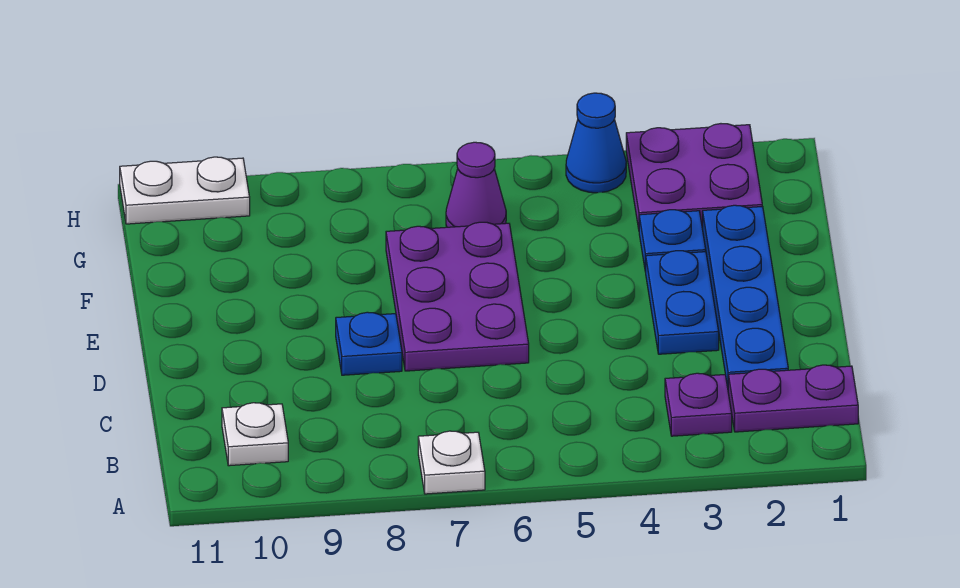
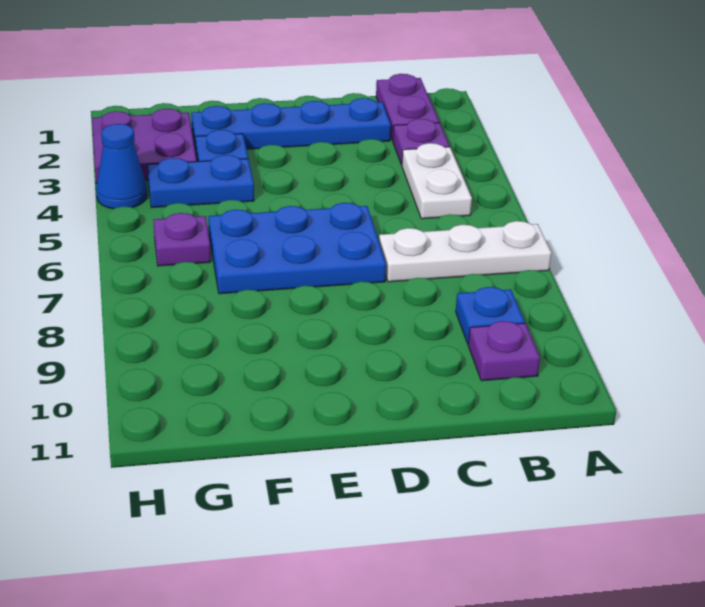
white 1x1 plate [418,431,485,494] -> white 1x3 plate [379,221,551,282]
white 1x1 plate [222,403,288,466] -> purple 1x1 plate [468,321,540,381]
blue 1x2 plate [646,251,719,354] -> blue 1x2 plate moved to [147,155,254,208]
purple 2x3 plate [386,222,529,371] -> blue 2x3 plate [208,203,386,294]
blue 1x1 plate [336,312,402,375] -> blue 1x1 plate moved to [456,287,525,344]
purple 1x1 cone [446,142,506,227] -> purple 1x1 plate [153,213,211,266]
white 1x2 plate [120,157,250,224] -> white 1x2 plate moved to [402,143,472,219]

